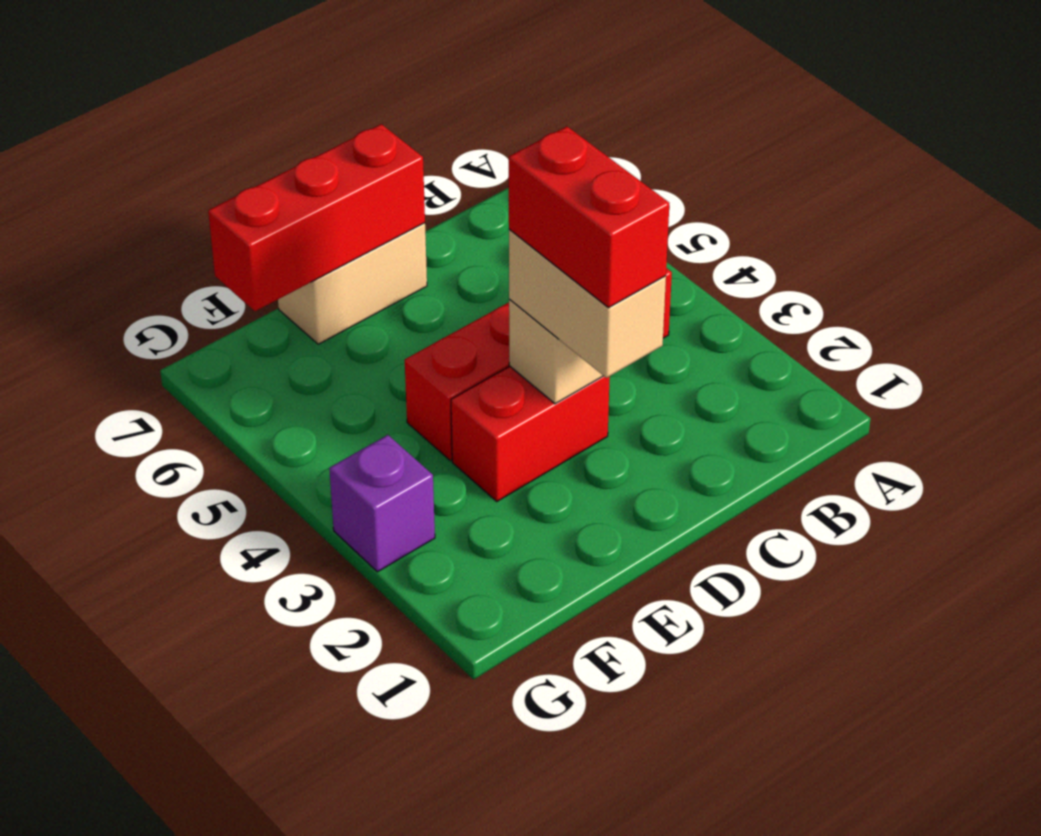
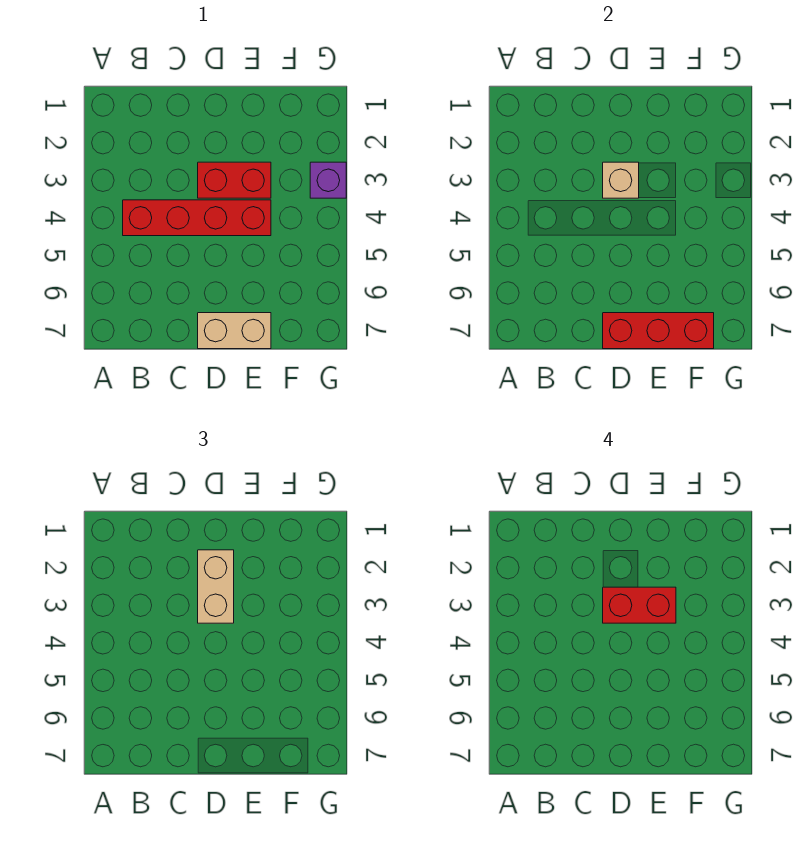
red 1x2 brick [509,126,669,308] -> red 1x2 brick turned to [603,587,676,623]

